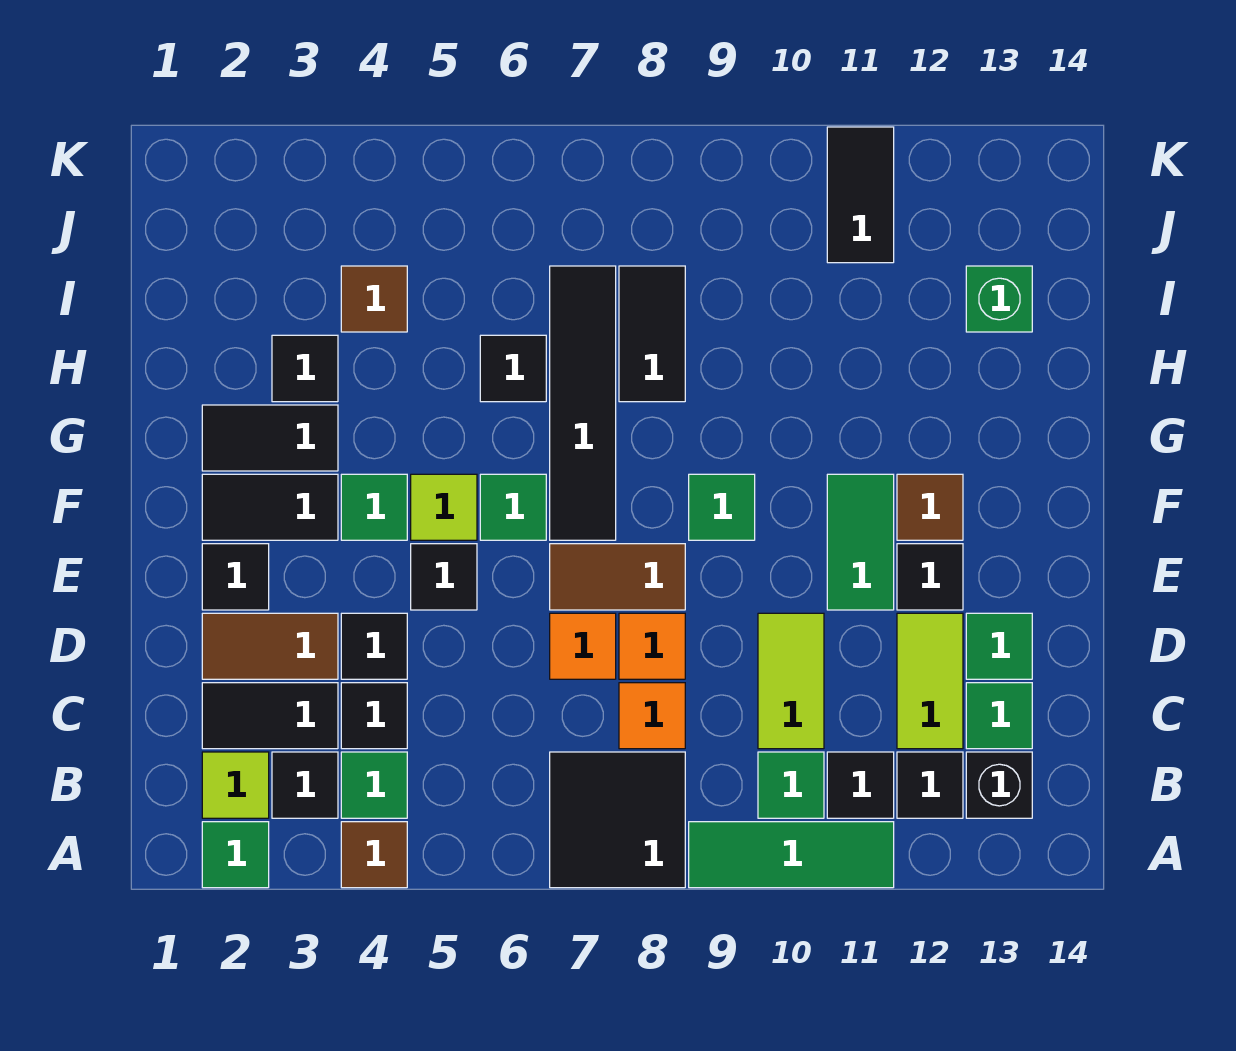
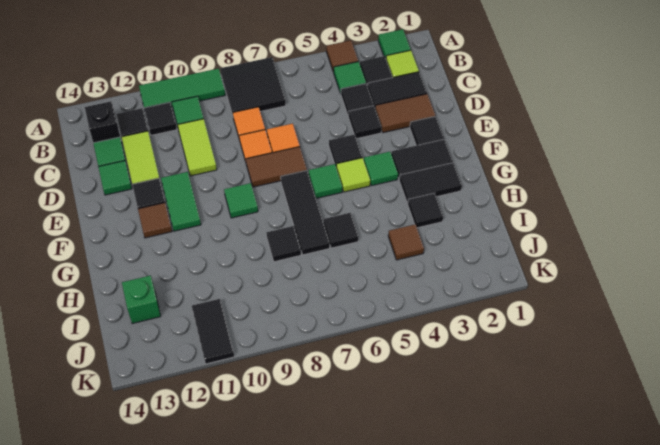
black 1x4 tile [550,266,616,540] -> black 1x3 tile [281,170,330,255]
black 1x2 tile [619,266,685,402] -> black 1x1 tile [267,226,301,262]

